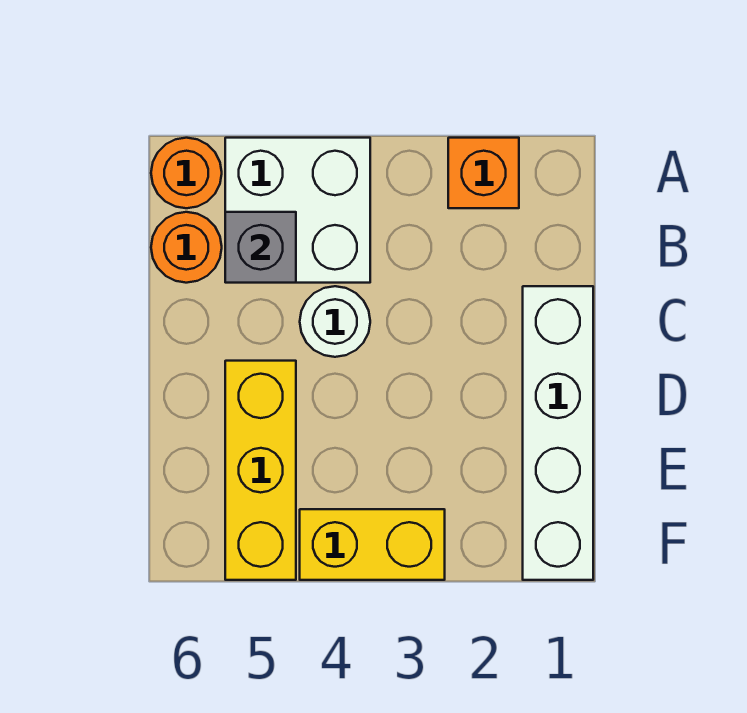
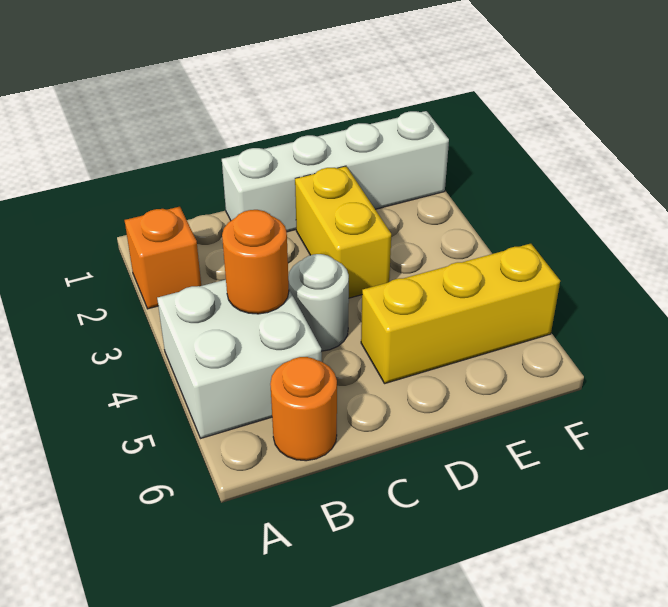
orange 1x1 round brick [151,138,222,208] -> orange 1x1 round brick moved to [222,210,289,314]
grey 1x1 brick [225,212,296,283] -> none
yellow 1x2 brick [300,509,445,580] -> yellow 1x2 brick moved to [295,166,391,298]

